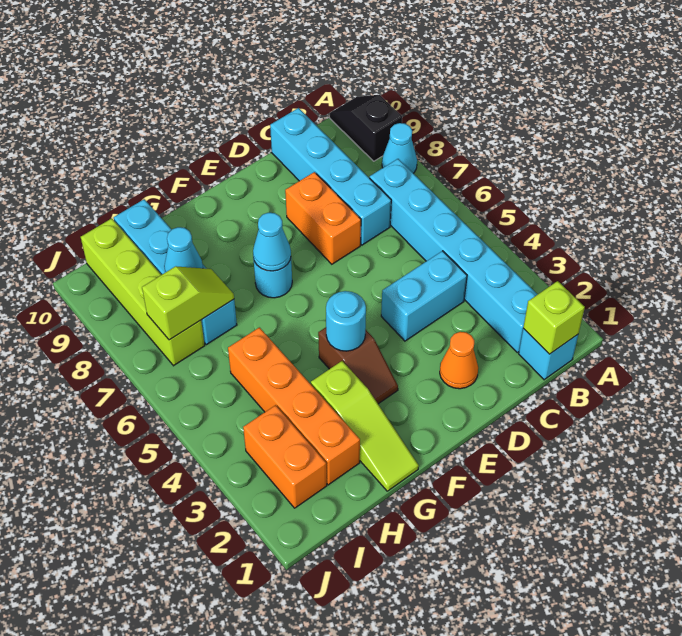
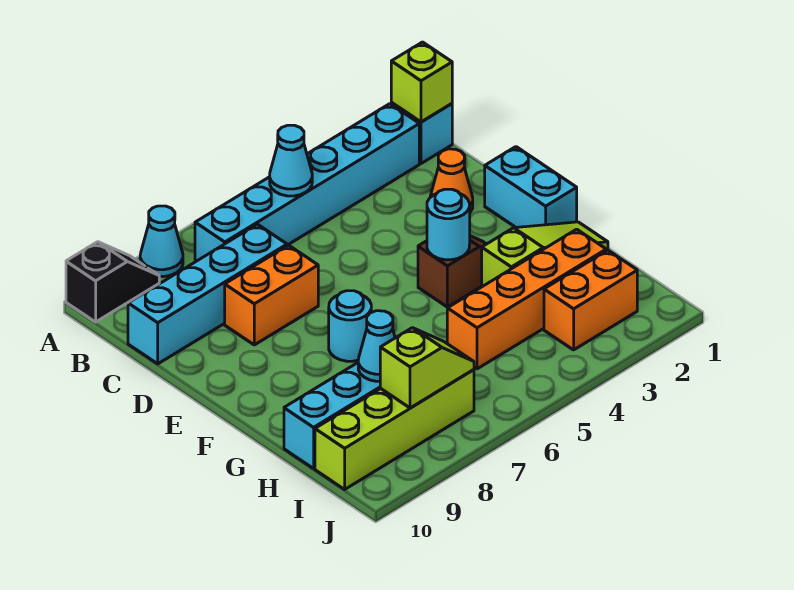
black 1x2 slope [330,95,402,161] -> black 1x2 slope turned to [66,242,159,322]
cyan 1x2 brick [381,251,467,341] -> cyan 1x2 brick moved to [485,147,577,227]
cyan 1x1 cone [253,213,291,271] -> cyan 1x1 cone moved to [270,125,312,196]
lime 1x2 slope [142,266,234,340] -> lime 1x2 slope turned to [380,328,474,408]

